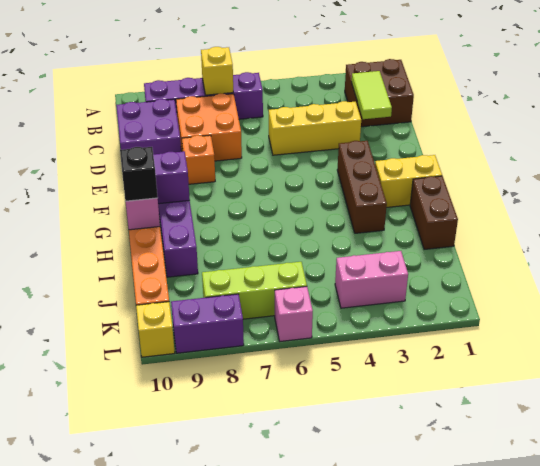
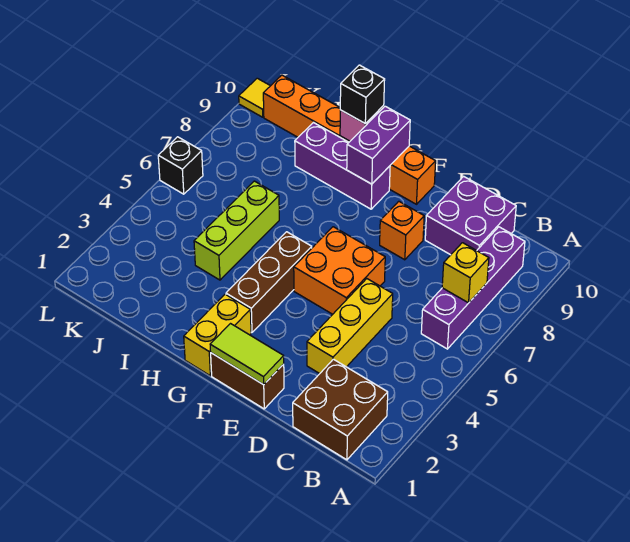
lime 1x2 tile [352,71,392,119] -> lime 1x2 tile moved to [210,324,284,385]
orange 2x2 brick [176,94,242,161] -> orange 2x2 brick moved to [294,227,385,314]
brown 1x3 brick [337,141,387,233] -> brown 1x3 brick turned to [226,232,312,333]
brown 1x2 brick [410,176,458,249] -> brown 1x2 brick moved to [211,353,284,409]
pink 1x2 brick [335,251,408,308] -> none
lime 1x3 brick [202,262,307,319] -> lime 1x3 brick moved to [194,181,279,280]
pink 1x1 brick [275,287,313,341] -> black 1x1 brick [158,137,203,194]
purple 1x2 brick [171,294,244,353] -> none
yellow 1x1 brick [136,302,175,357] -> yellow 1x1 tile [239,78,270,117]

